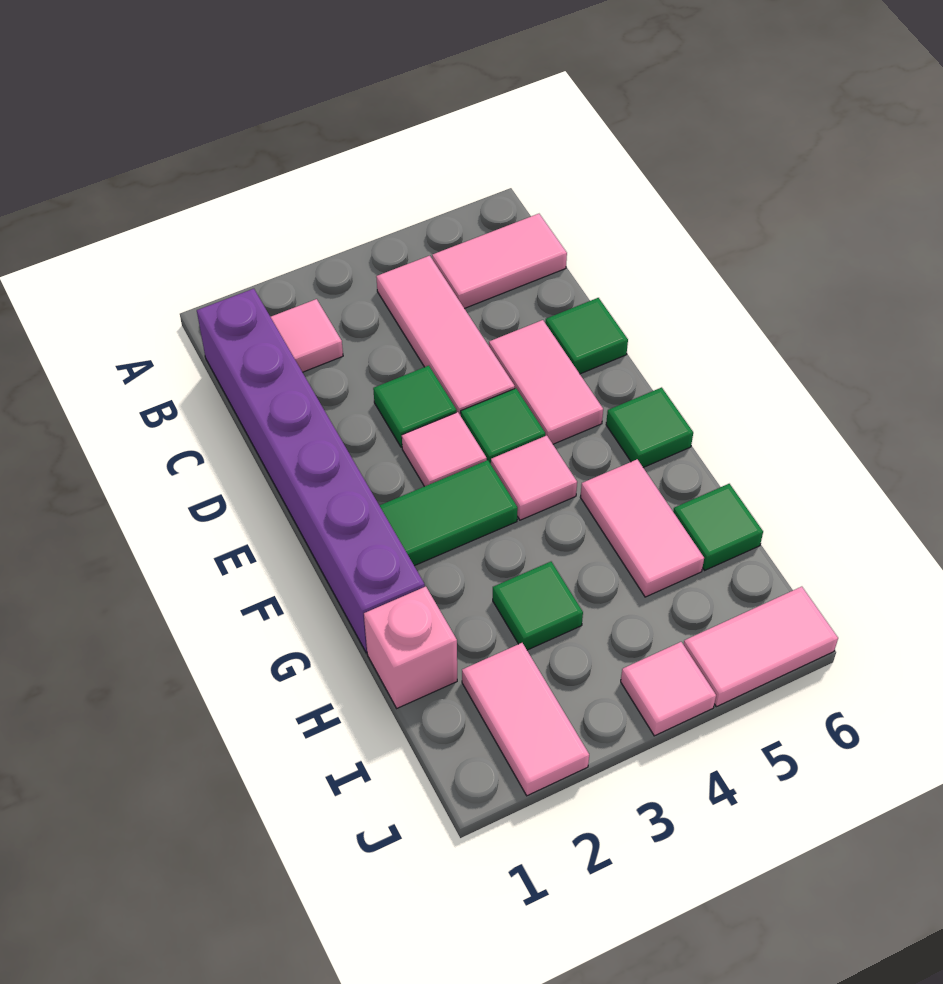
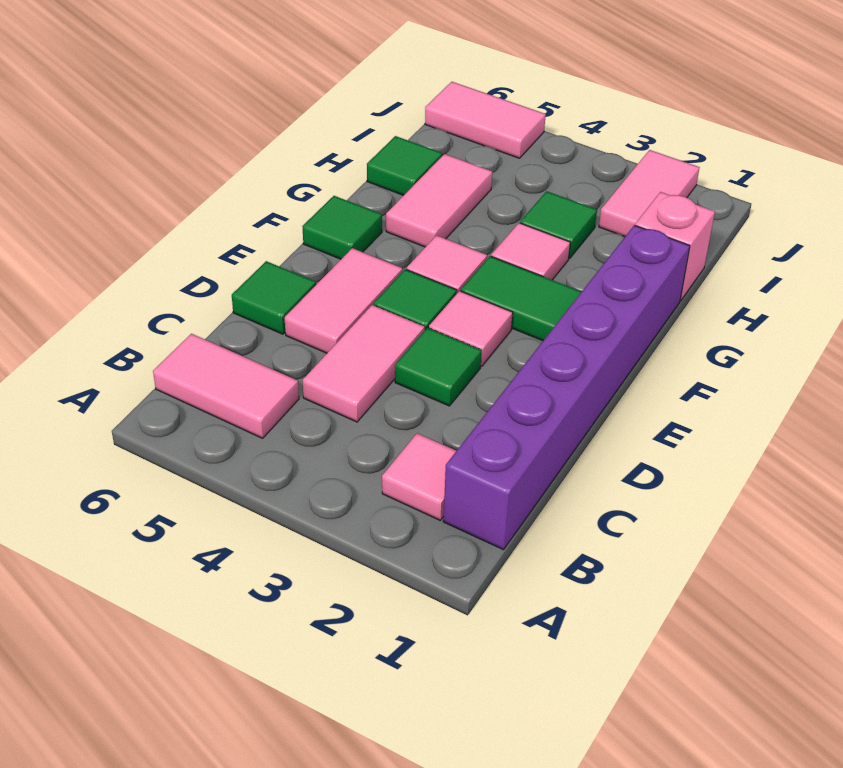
pink 1x3 tile [376,256,515,416] -> pink 1x2 tile [303,305,425,422]
pink 1x1 tile [621,642,716,736] -> pink 1x1 tile moved to [491,223,570,280]

